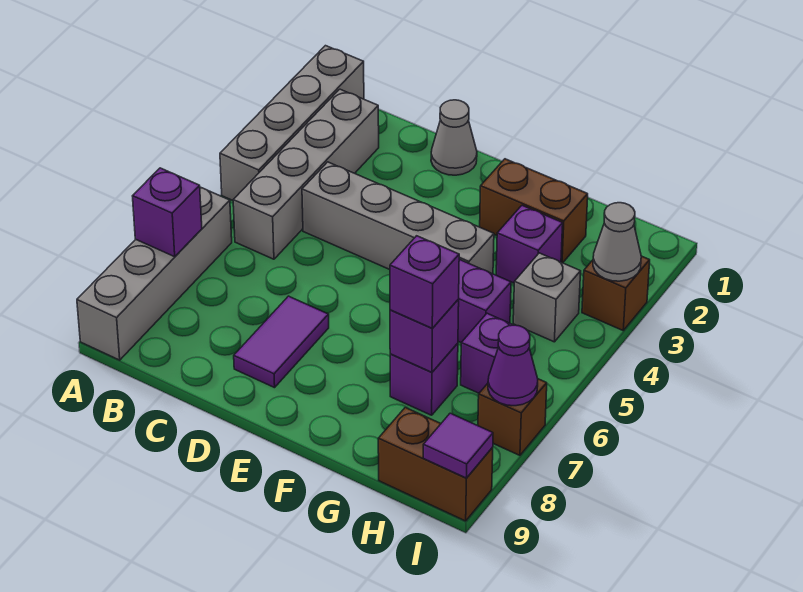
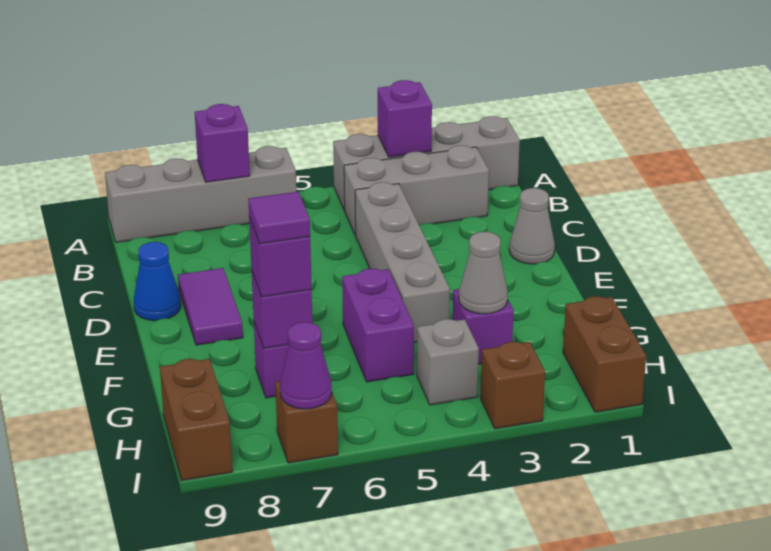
grey 1x4 brick [233,89,379,259] -> grey 1x3 brick [344,145,489,235]
purple 1x2 tile [234,296,329,388] -> purple 1x2 tile turned to [178,268,243,345]
none -> blue 1x1 cone [134,242,181,321]
brown 1x2 brick [480,159,588,263] -> brown 1x2 brick moved to [563,296,646,412]
purple 1x1 brick [461,313,513,393] -> purple 1x1 brick moved to [378,80,432,157]
grey 1x1 cone [593,203,641,281] -> grey 1x1 cone moved to [459,232,508,314]
purple 1x1 tile [423,413,493,478] -> purple 1x1 tile moved to [248,192,310,244]

